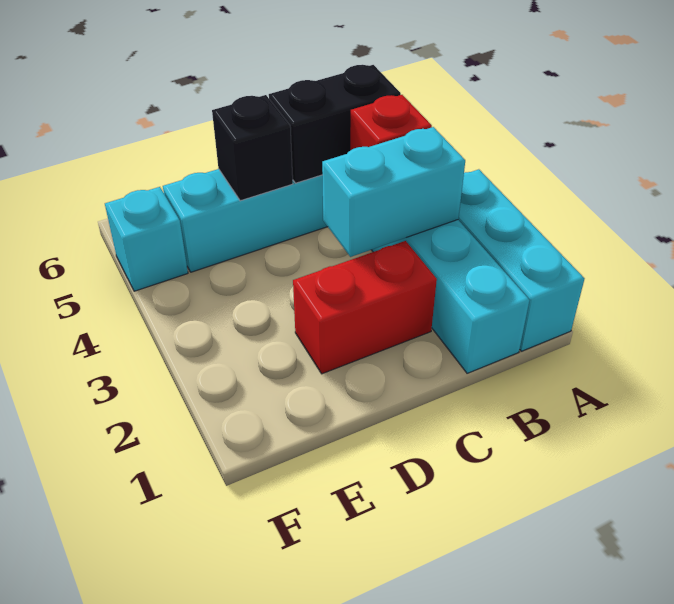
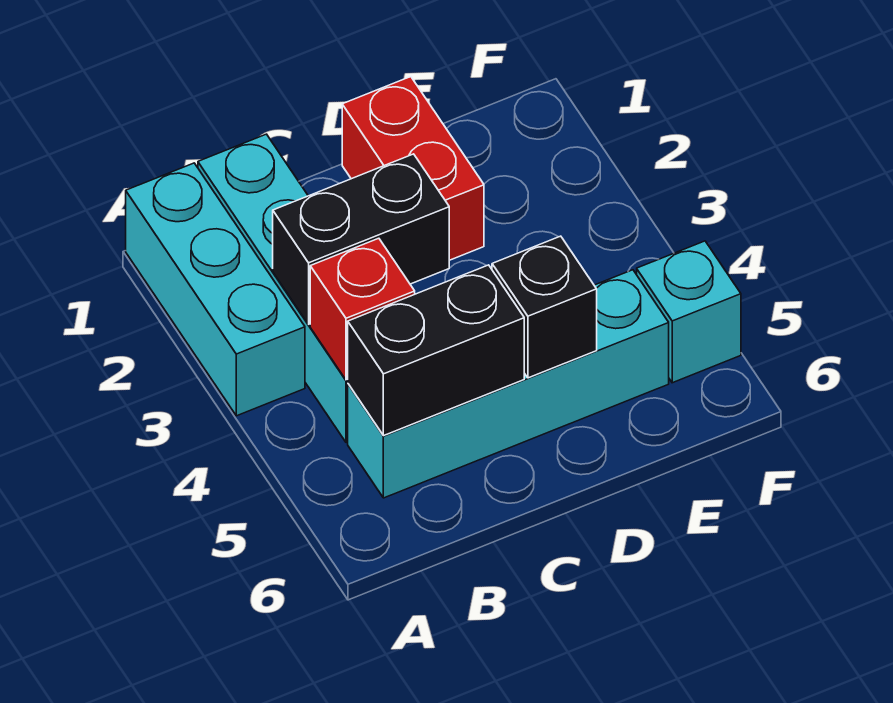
cyan 1x2 brick [322,127,465,257] -> black 1x2 brick [273,154,449,324]
red 1x2 brick [293,241,437,374] -> red 1x2 brick turned to [342,77,484,260]

